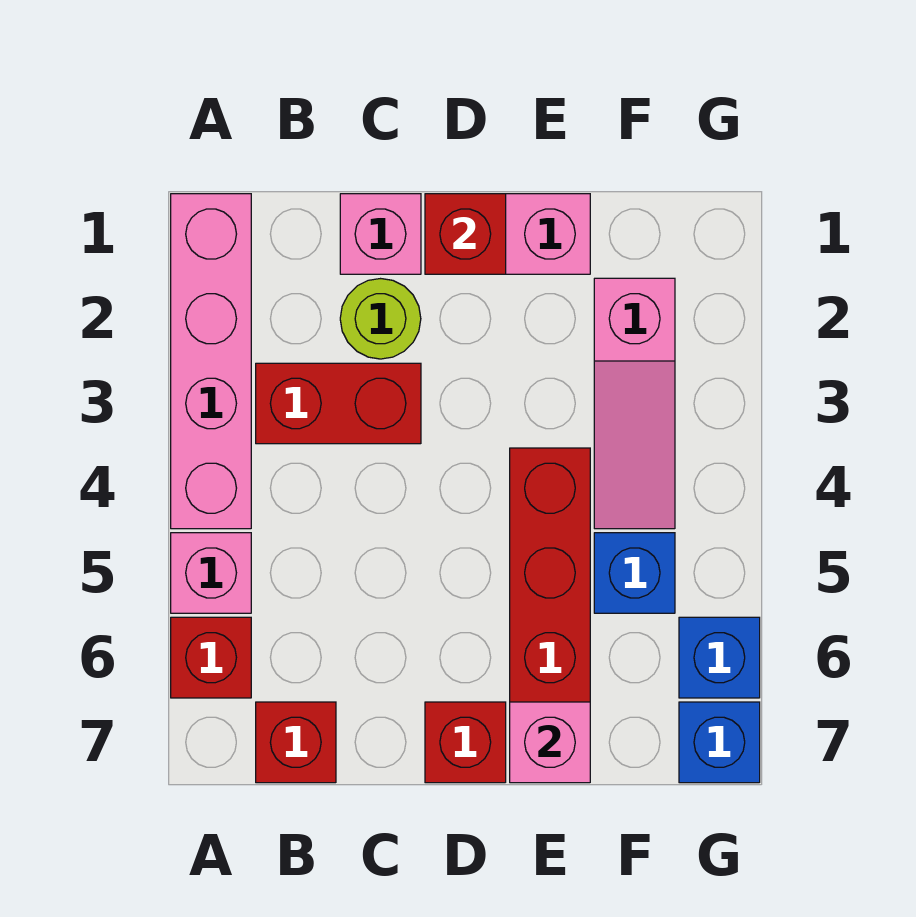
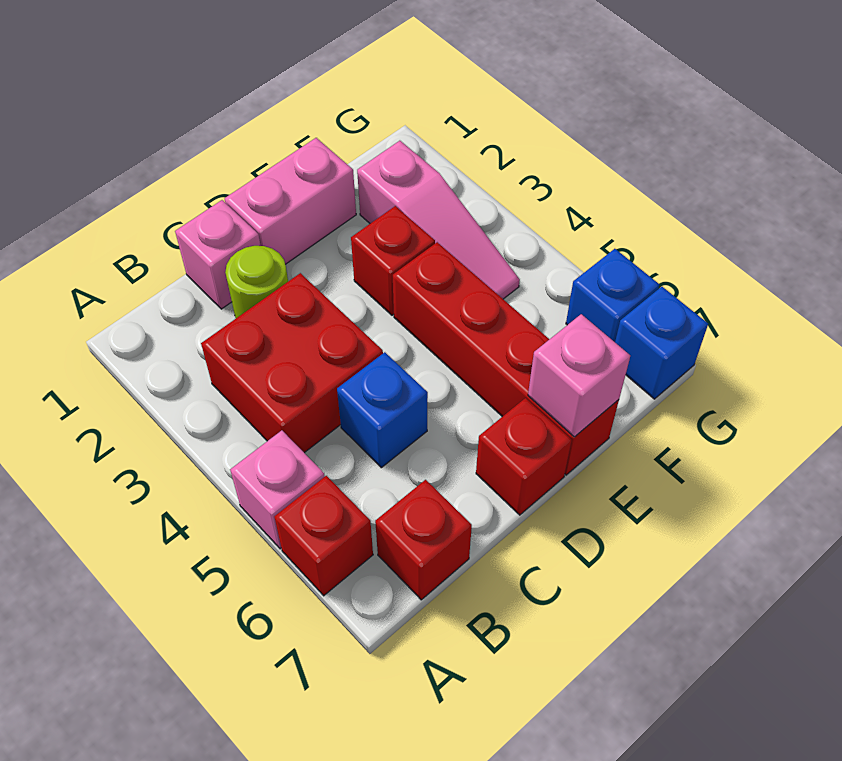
pink 1x4 brick [171,194,251,529] -> none
red 1x2 brick [256,363,421,444] -> red 2x2 brick [201,273,383,453]
red 1x1 brick [425,194,506,274] -> red 1x1 brick moved to [351,206,435,315]
blue 1x1 brick [594,533,675,613] -> blue 1x1 brick moved to [337,352,428,468]

